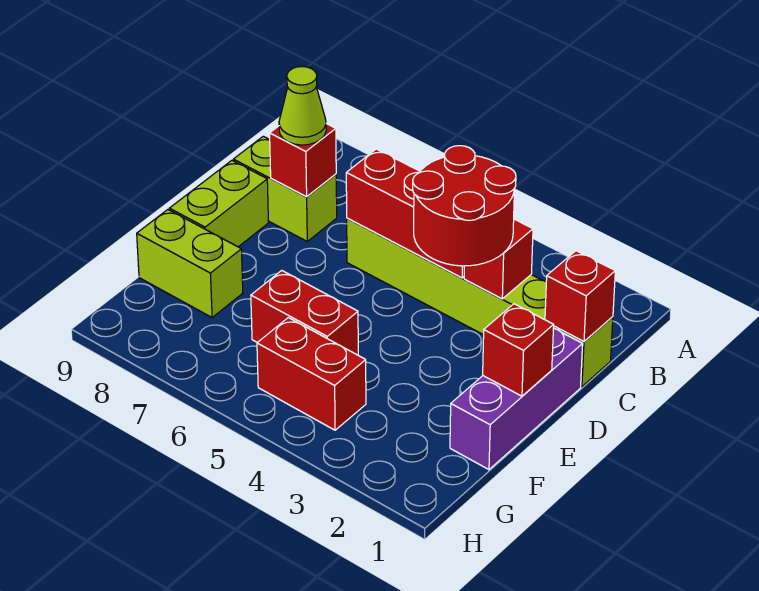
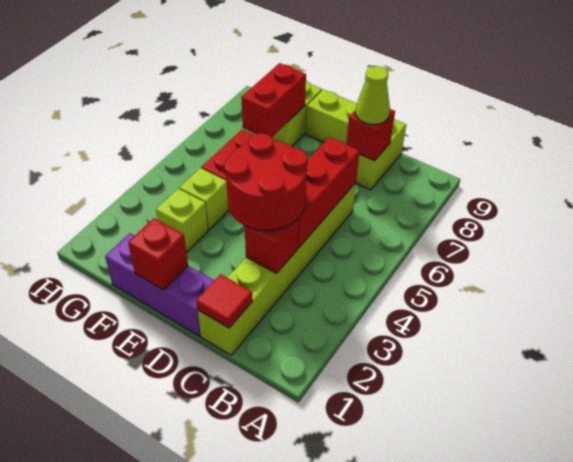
red 1x1 brick [545,251,615,341] -> red 1x1 tile [196,274,252,328]
none -> lime 1x1 brick [156,189,208,252]
none -> lime 1x1 brick [179,168,229,230]
red 1x2 brick [257,318,366,430] -> red 1x2 brick moved to [242,63,306,137]

